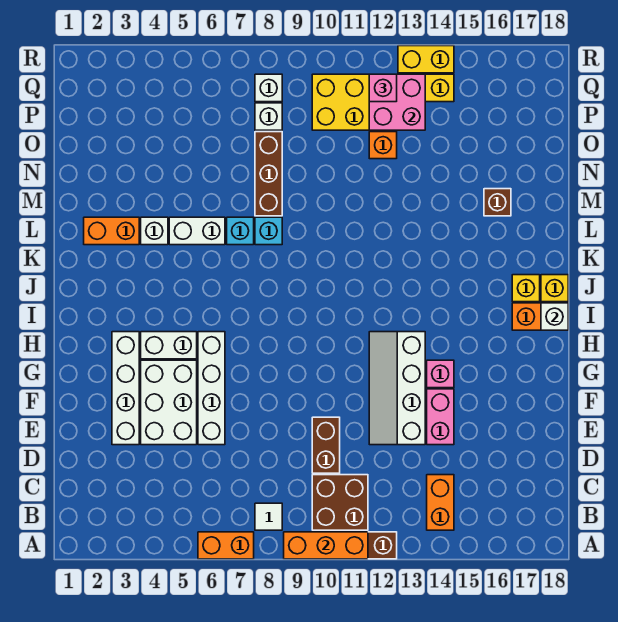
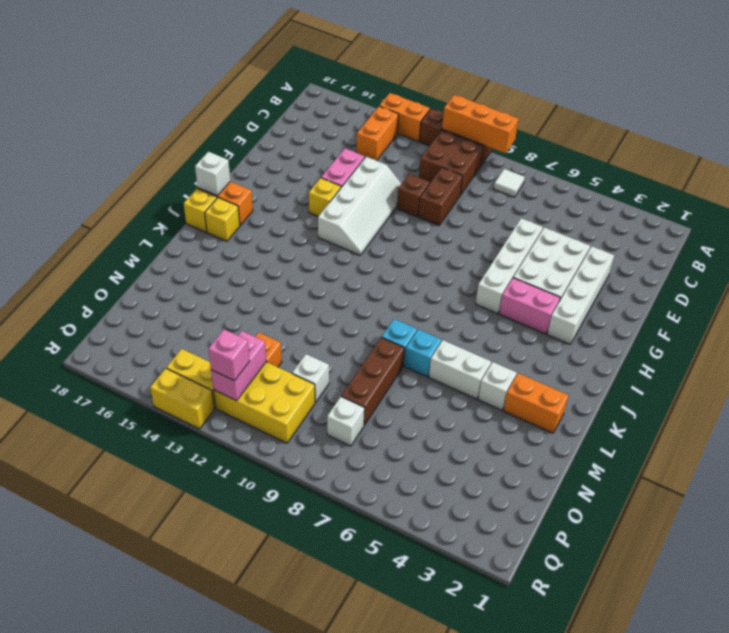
orange 1x2 brick [198,532,254,559] -> orange 1x2 brick moved to [380,93,430,141]
pink 1x1 brick [427,360,454,388] -> yellow 1x1 brick [309,178,341,216]
white 1x2 brick [141,332,197,359] -> pink 1x2 brick [499,278,560,334]
brown 1x1 brick [484,189,511,216] -> brown 1x1 brick moved to [397,174,430,217]
pink 2x2 brick [369,74,425,130] -> pink 1x2 brick [211,331,266,401]
white 1x1 brick [255,74,282,102] -> white 1x1 brick moved to [292,354,329,402]

